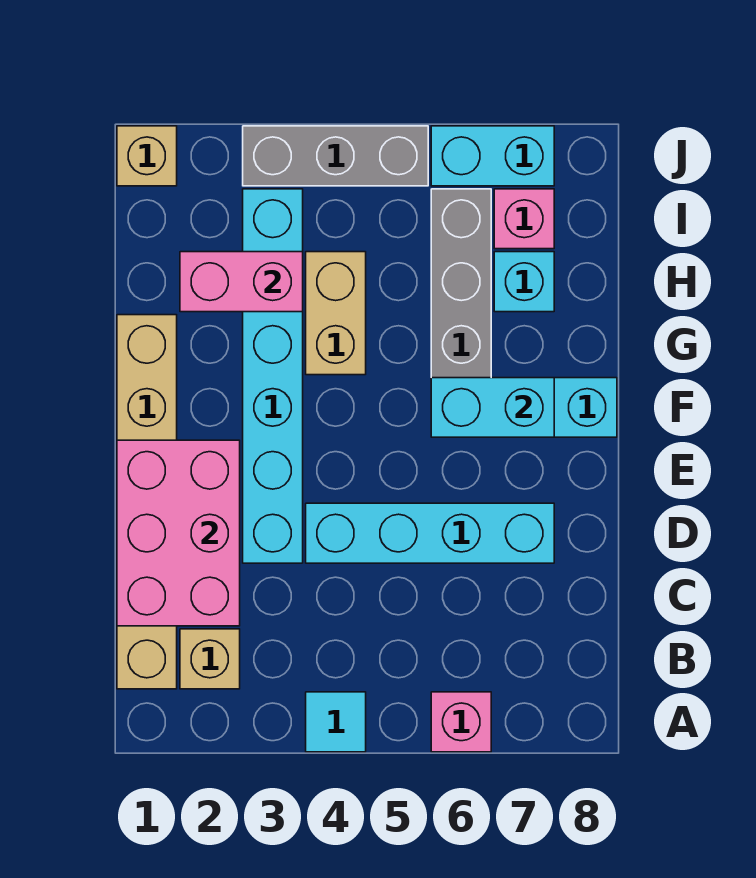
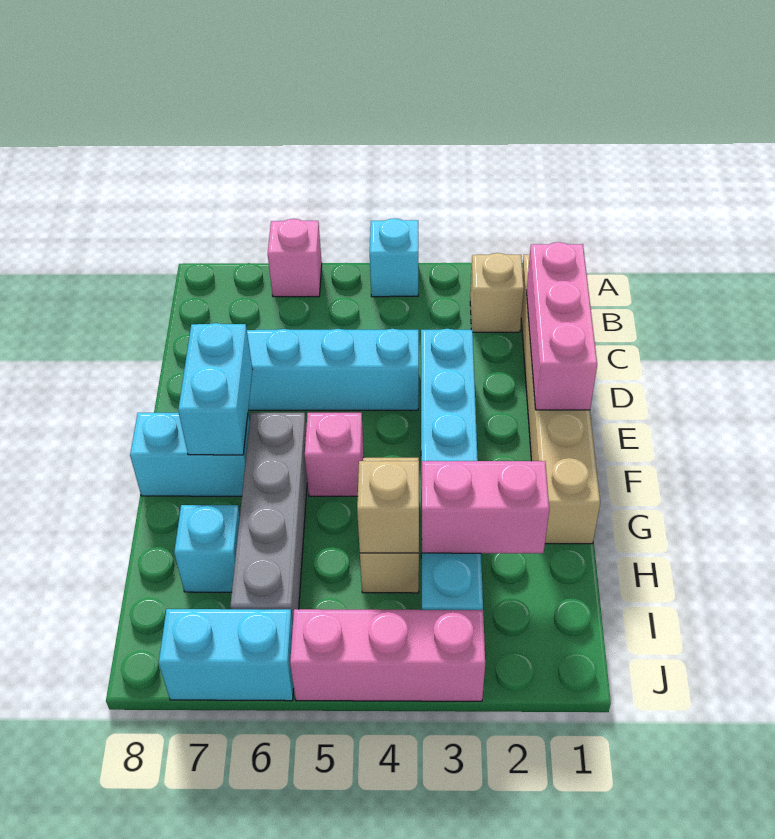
cyan 1x1 tile [306,692,366,752] -> cyan 1x1 brick [370,218,418,297]
pink 2x3 brick [117,440,240,626] -> pink 1x3 brick [526,242,597,410]
cyan 1x2 brick [431,378,554,437] -> cyan 1x2 brick turned to [178,323,253,455]
pink 1x1 brick [494,189,554,249] -> pink 1x1 brick moved to [305,413,364,496]
tan 1x1 brick [117,126,177,186] -> tan 1x1 brick moved to [357,461,419,553]
grey 1x3 brick [243,126,428,186] -> pink 1x3 brick [290,609,485,701]

